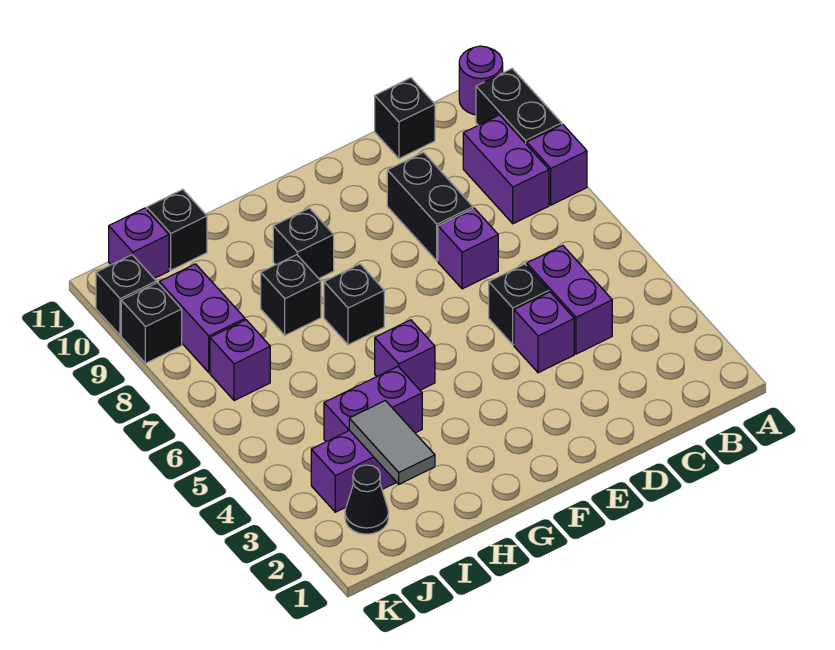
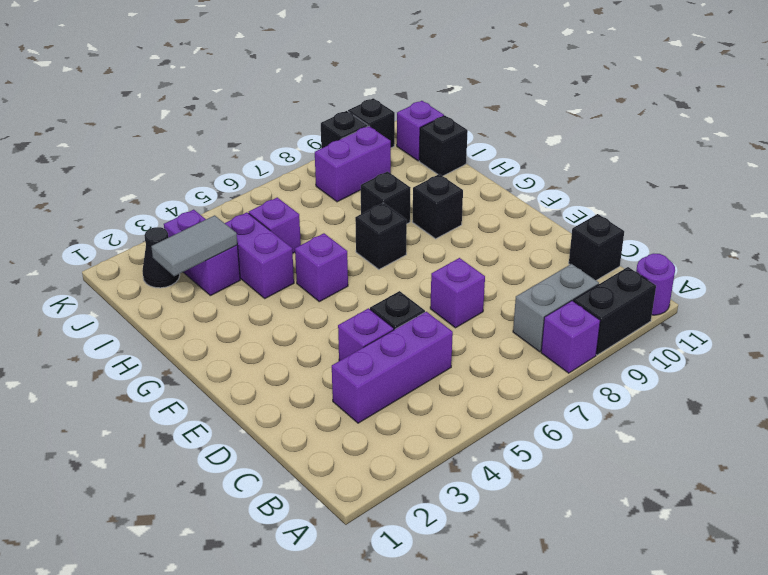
purple 1x2 brick [463,115,549,224] -> grey 1x2 brick [513,264,599,352]
purple 1x2 brick [527,245,612,354] -> purple 1x3 brick [332,312,453,423]
black 1x2 brick [387,152,473,261] -> none
purple 1x1 brick [210,320,270,401] -> purple 1x1 brick moved to [249,197,301,253]

